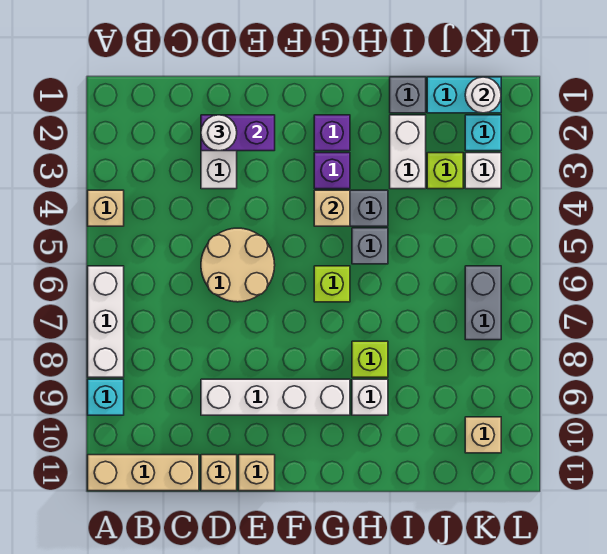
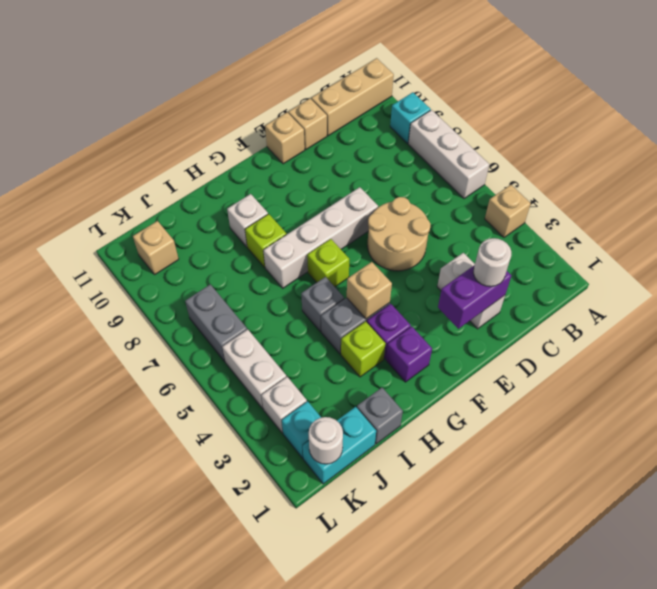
white 1x4 brick [201,379,350,415] -> white 1x4 brick moved to [263,187,378,288]
white 1x2 brick [390,115,426,189] -> white 1x2 brick moved to [222,329,286,409]
lime 1x1 brick [427,153,463,189] -> lime 1x1 brick moved to [341,321,385,377]

